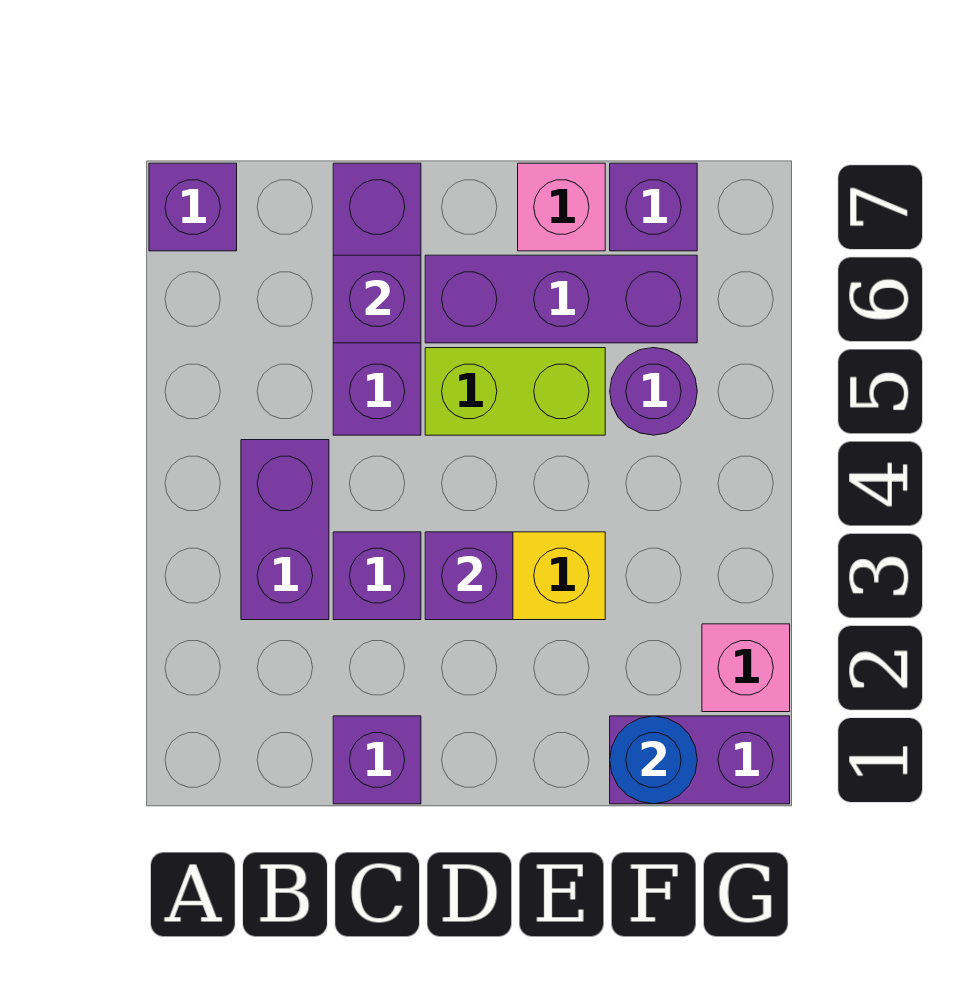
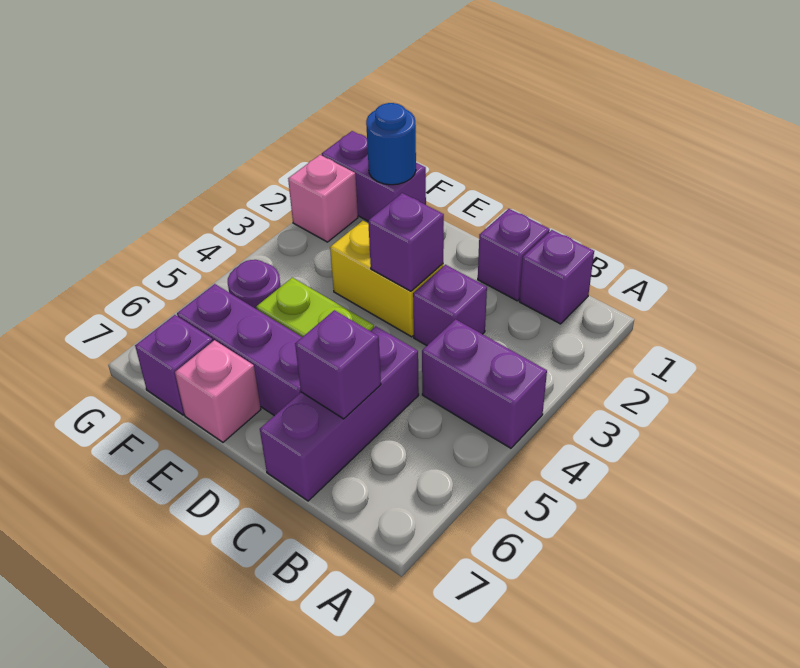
purple 1x1 brick [149,163,237,251] -> purple 1x1 brick moved to [519,230,594,324]
purple 1x2 brick [241,440,329,620] -> purple 1x2 brick turned to [422,319,547,448]

